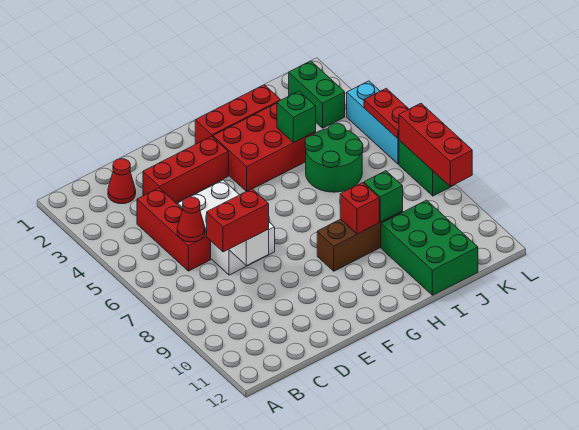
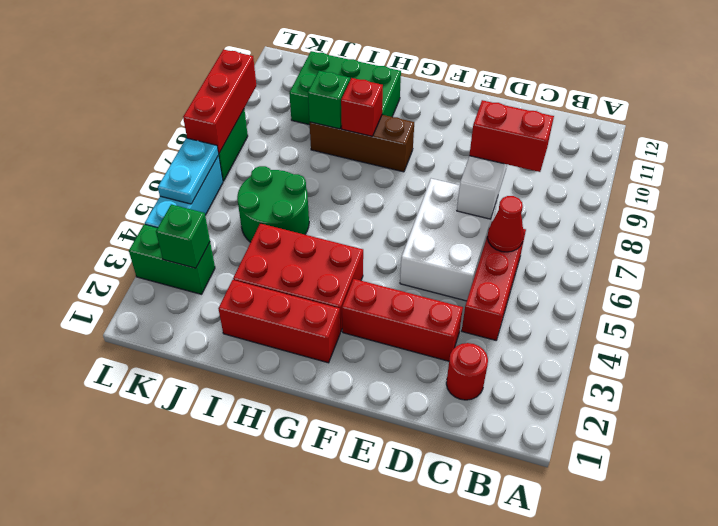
red 1x1 cone [108,159,136,204] -> red 1x1 round brick [446,343,488,400]
green 1x1 brick [277,91,316,142] -> green 1x1 brick moved to [156,204,210,268]
green 2x3 brick [381,200,478,295] -> green 2x3 brick turned to [289,51,401,125]
green 1x2 brick [289,61,345,128] -> green 1x2 brick turned to [129,224,215,294]
red 1x2 plate [364,88,409,139] -> cyan 1x2 plate [158,138,219,204]

